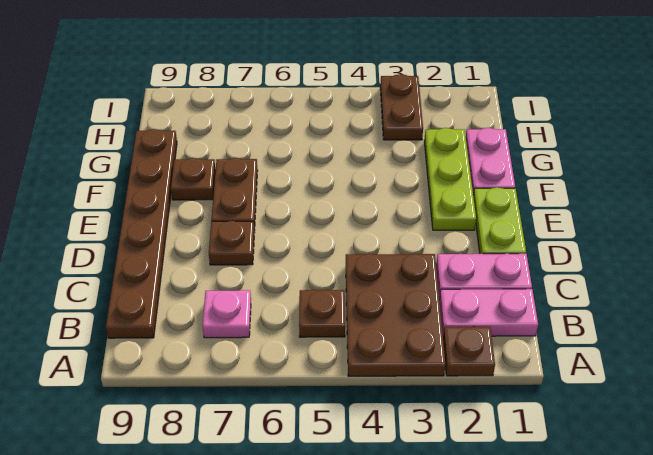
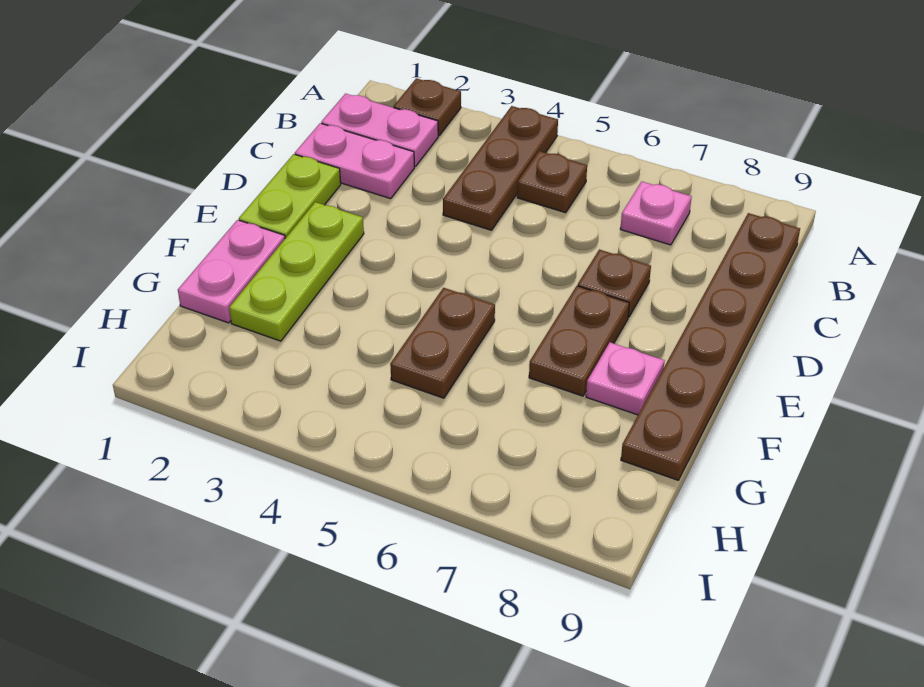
brown 2x3 plate [346,254,445,376] -> brown 1x3 plate [443,106,558,230]
brown 1x1 plate [171,158,216,200] -> pink 1x1 plate [586,342,665,415]
brown 1x2 plate [380,74,423,140] -> brown 1x2 plate moved to [390,288,495,398]

